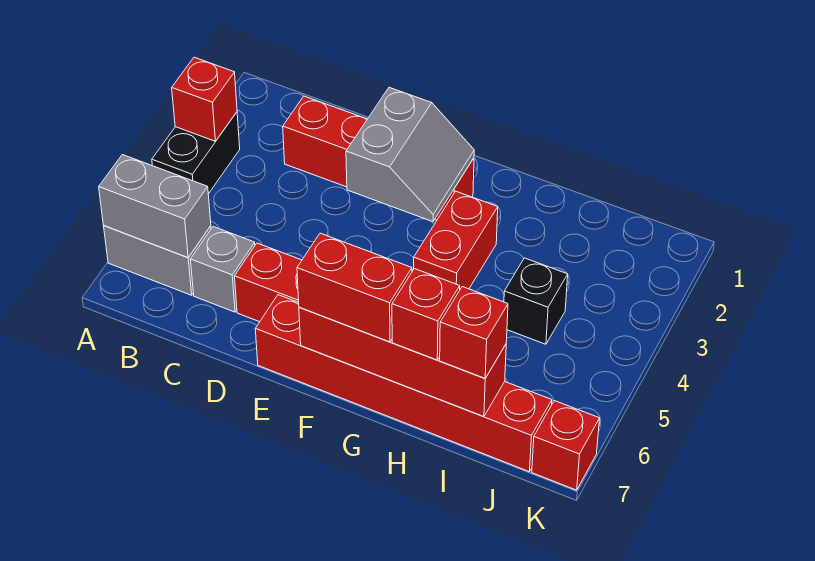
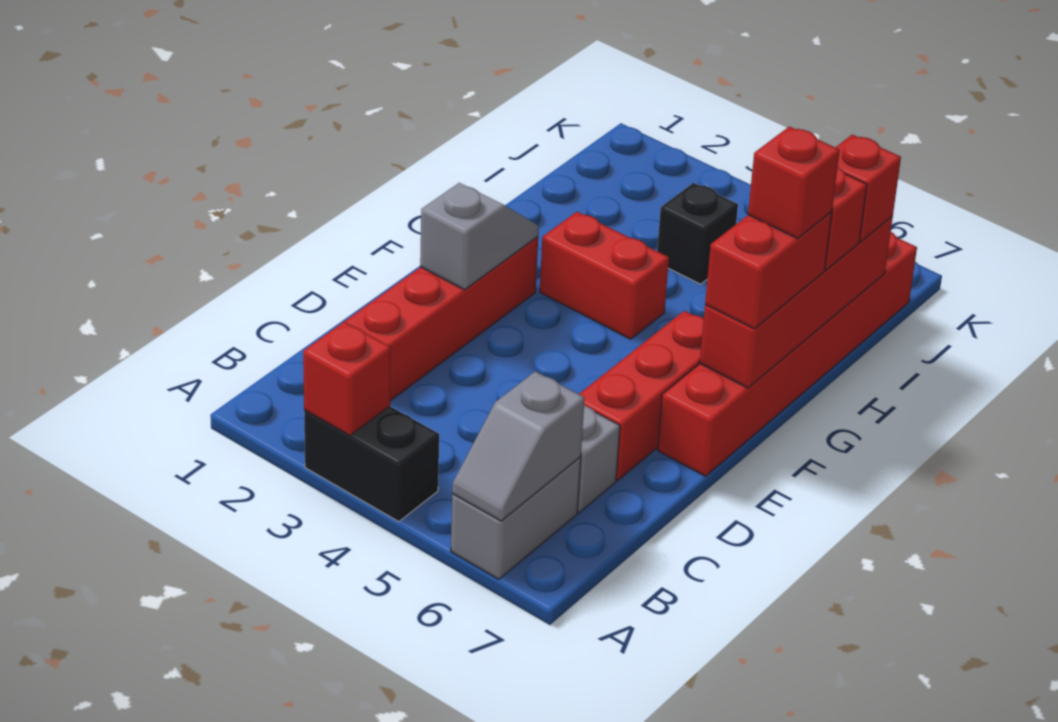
grey 1x2 brick [99,155,211,257] -> grey 1x2 slope [452,371,584,521]
grey 2x2 slope [346,88,474,222] -> grey 1x2 slope [420,183,539,290]
red 1x1 brick [532,401,600,490] -> red 1x1 brick moved to [748,127,840,238]

